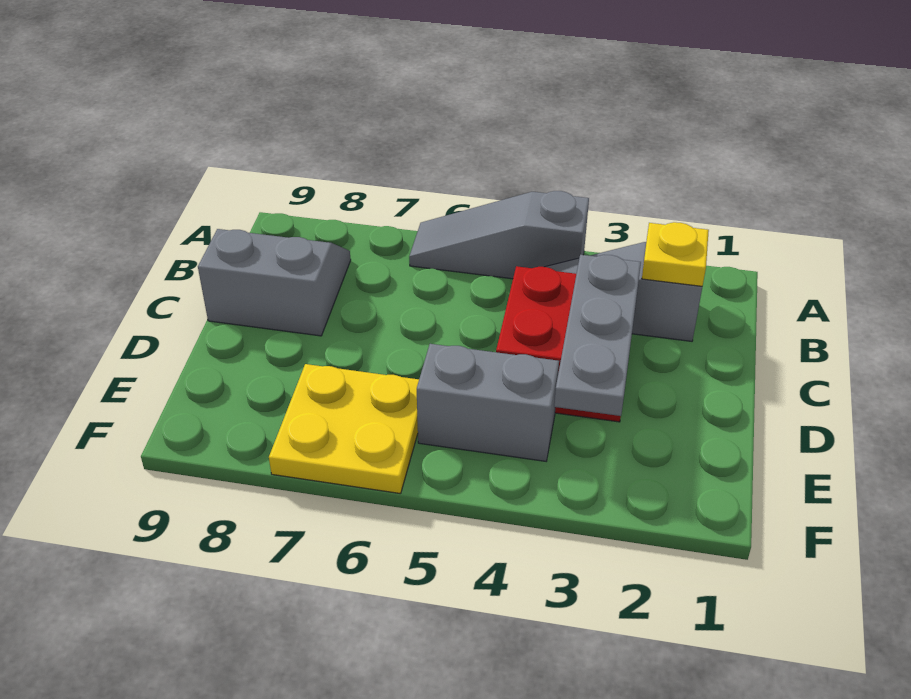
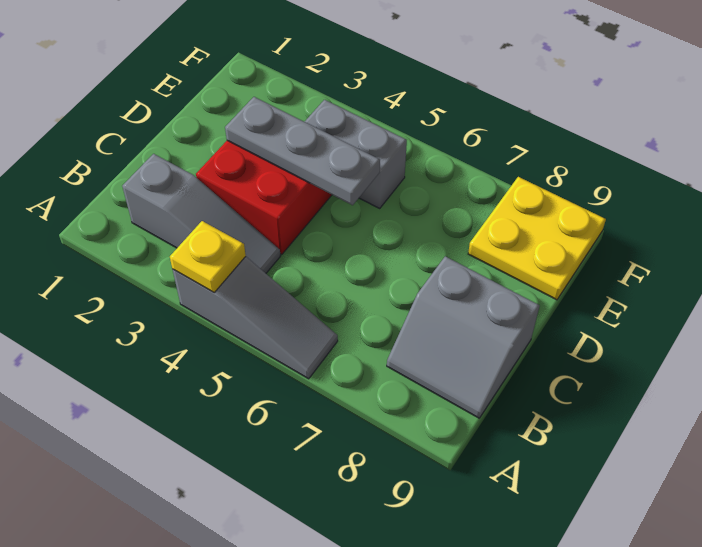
yellow 1x1 plate [642,222,709,286] -> yellow 1x1 plate moved to [170,221,246,292]
grey 1x3 plate [554,255,641,416] -> grey 1x3 plate turned to [225,97,380,205]
yellow 2x2 plate [269,364,419,494] -> yellow 2x2 plate moved to [468,177,606,300]

